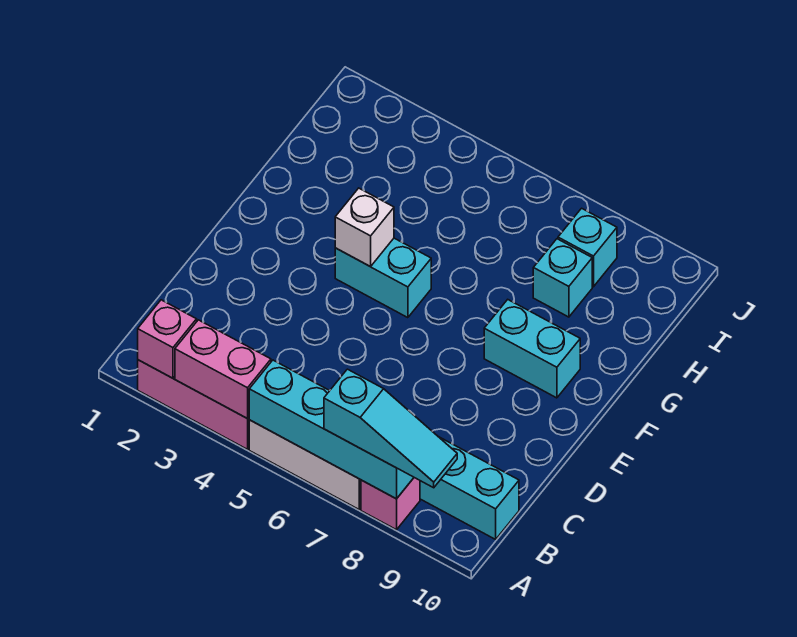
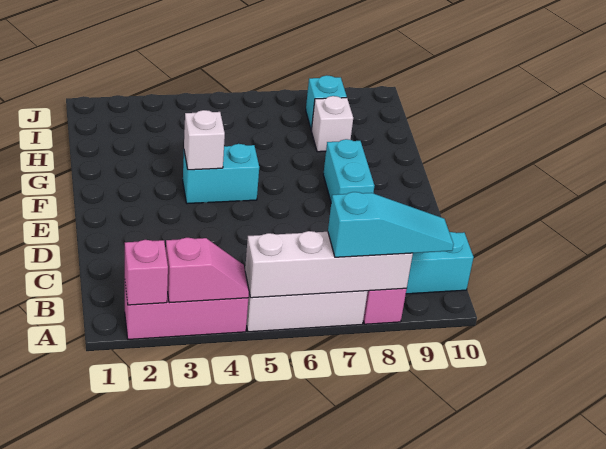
pink 1x2 brick [175,320,271,419] -> pink 1x2 slope [166,238,249,303]
cyan 1x4 brick [249,360,414,499] -> white 1x4 brick [245,231,413,298]
cyan 1x2 brick [484,300,580,398] -> cyan 1x2 brick turned to [323,139,374,202]
cyan 1x1 brick [533,239,592,317] -> white 1x1 brick [311,96,353,152]

